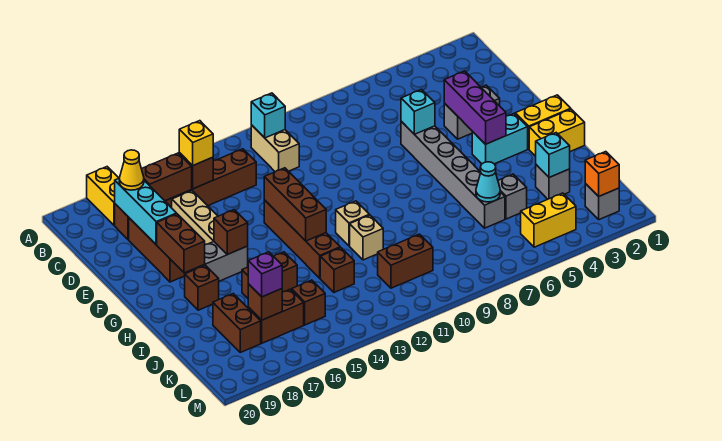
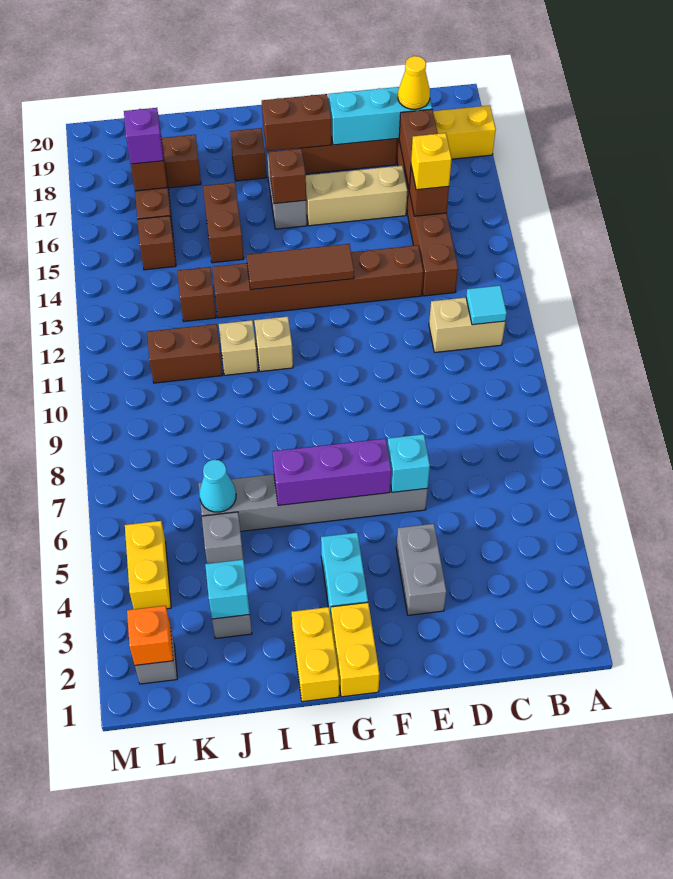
cyan 1x1 brick [251,93,285,138] -> cyan 1x1 tile [466,286,507,325]
purple 1x3 brick [444,71,506,144] -> purple 1x3 brick moved to [273,438,391,505]
brown 1x4 brick [264,200,340,278] -> brown 1x6 brick [212,245,423,318]
brown 1x3 brick [264,168,326,241] -> brown 1x3 tile [246,244,354,290]
brown 1x2 brick [378,234,433,288] -> brown 1x2 brick turned to [147,324,223,383]

